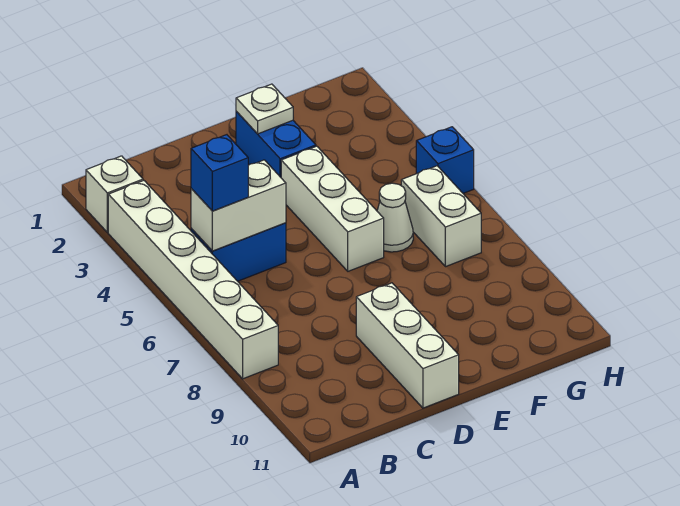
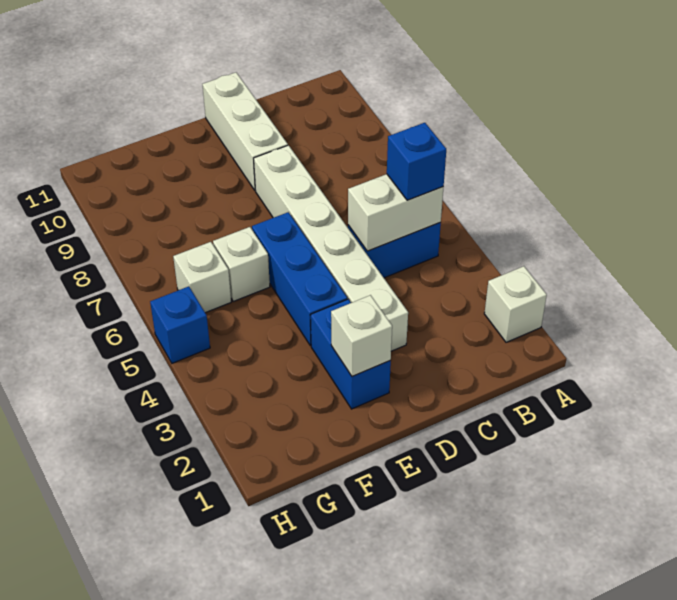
white 1x6 brick [108,181,278,379] -> white 1x6 brick moved to [254,145,408,351]
white 1x1 plate [236,84,293,134] -> white 1x1 brick [331,295,392,377]
white 1x3 brick [281,146,384,271] -> blue 1x3 brick [252,212,347,346]
white 1x1 cone [377,183,413,252] -> white 1x1 brick [213,227,270,301]
white 1x2 brick [401,166,481,267] -> white 1x1 brick [173,242,231,313]

